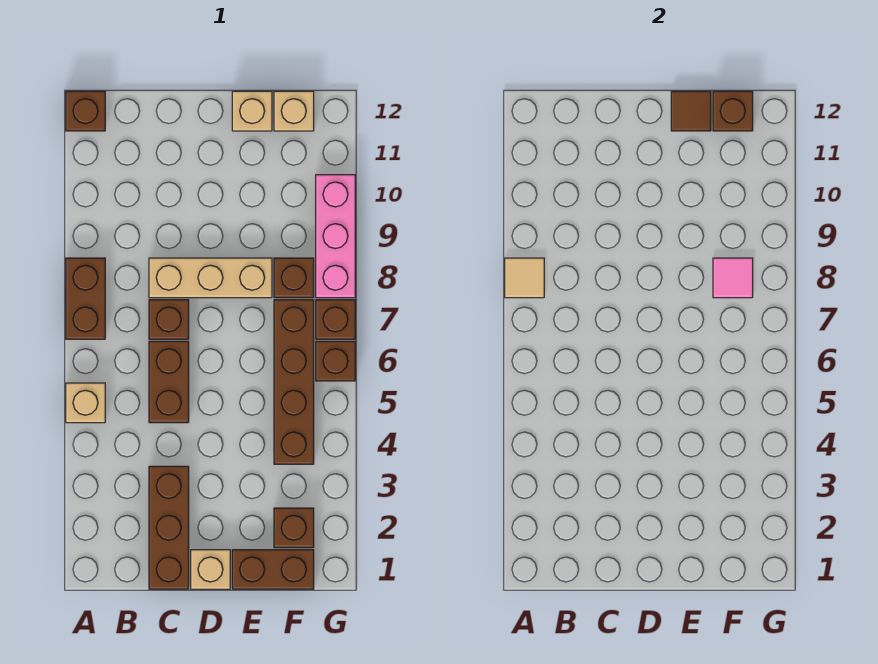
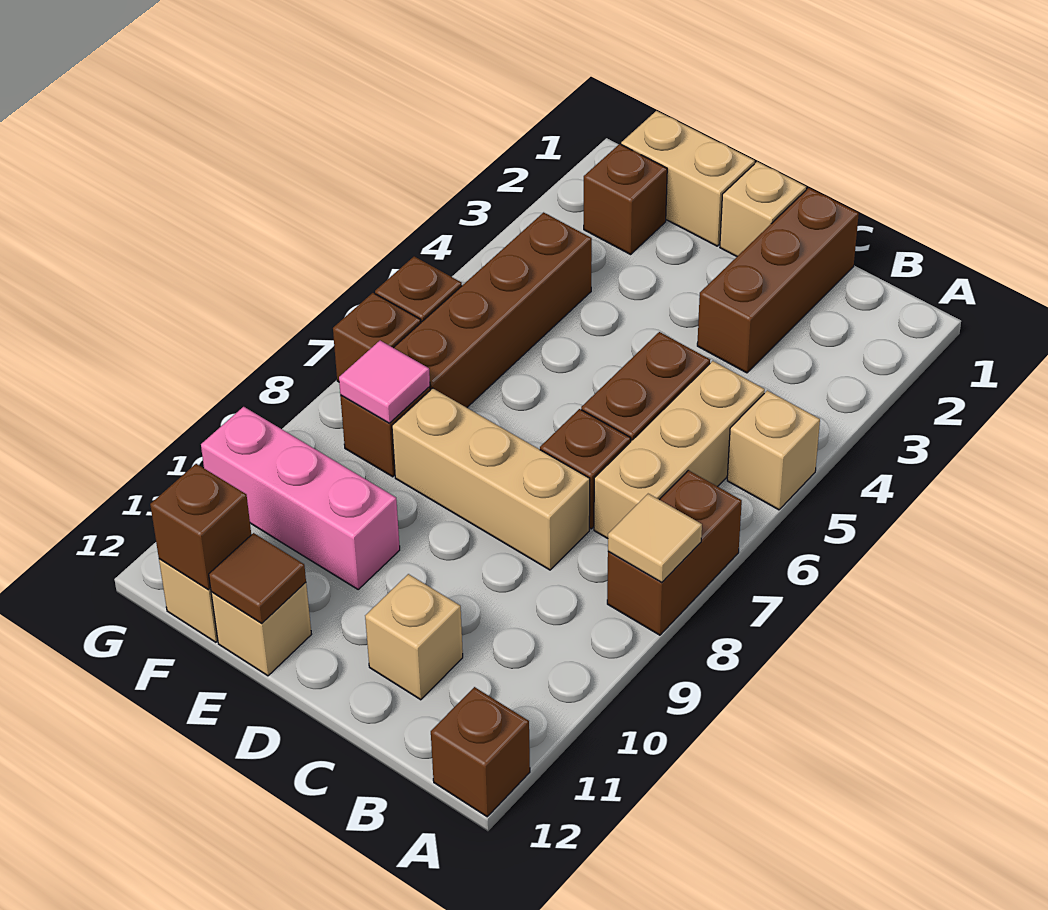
none -> tan 1x3 brick [594,361,765,538]
none -> tan 1x1 brick [365,574,463,700]
brown 1x2 brick [232,550,314,589] -> tan 1x2 brick [621,111,755,246]
pink 1x3 brick [316,175,355,298] -> pink 1x3 brick turned to [201,407,400,589]

